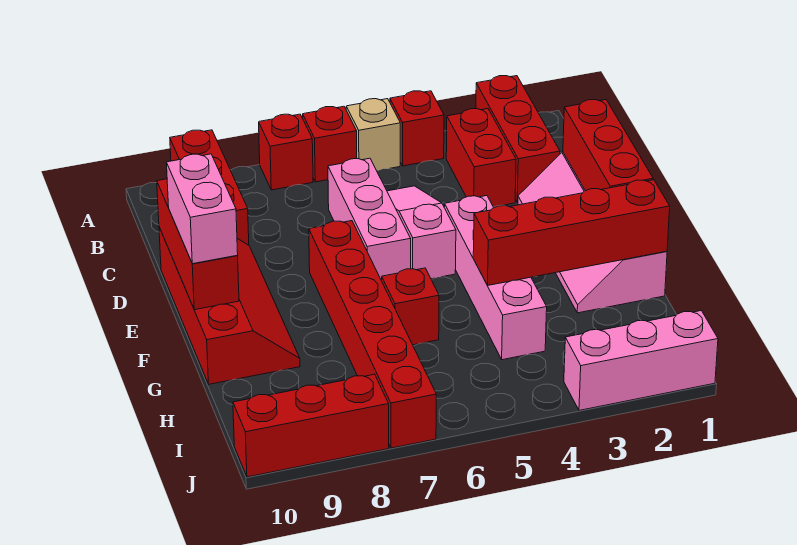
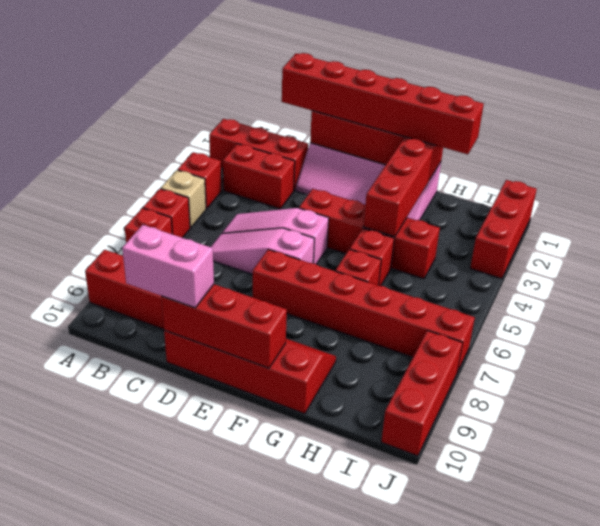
none -> red 1x6 brick [282,53,484,154]
pink 1x3 brick [328,158,411,281] -> pink 1x3 slope [211,228,314,274]
pink 1x4 brick [444,196,547,360] -> red 1x4 brick [299,189,440,279]
pink 1x2 brick [166,154,238,264] -> pink 1x2 brick moved to [122,225,214,308]
none -> red 1x1 brick [350,228,394,286]
pink 1x3 brick [564,311,718,410] -> red 1x3 brick [470,180,537,279]

